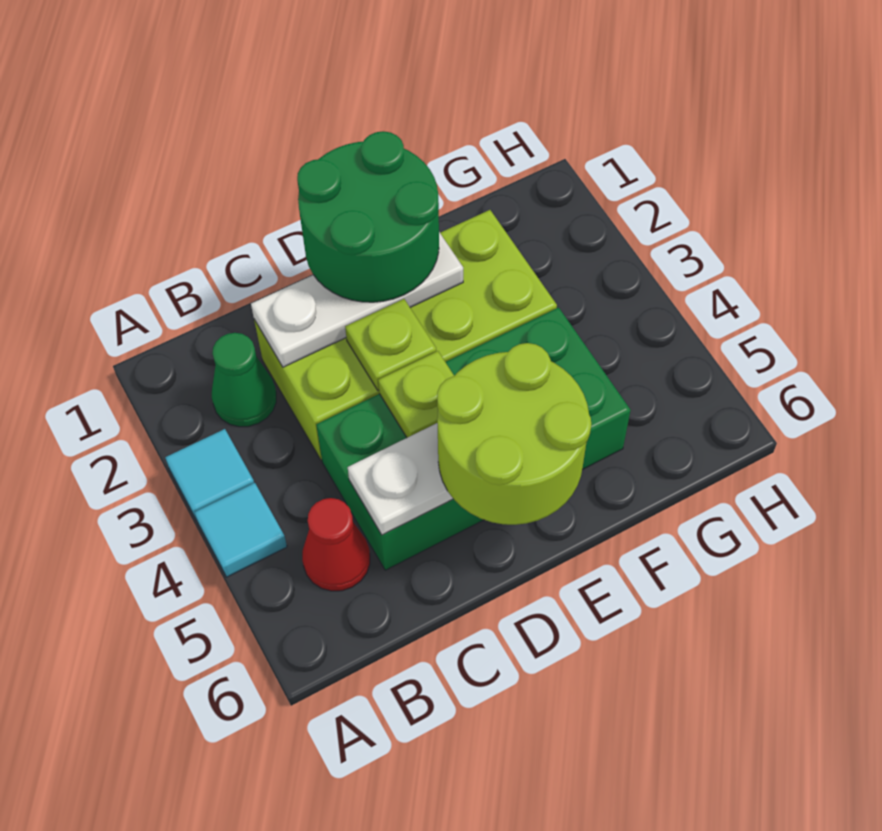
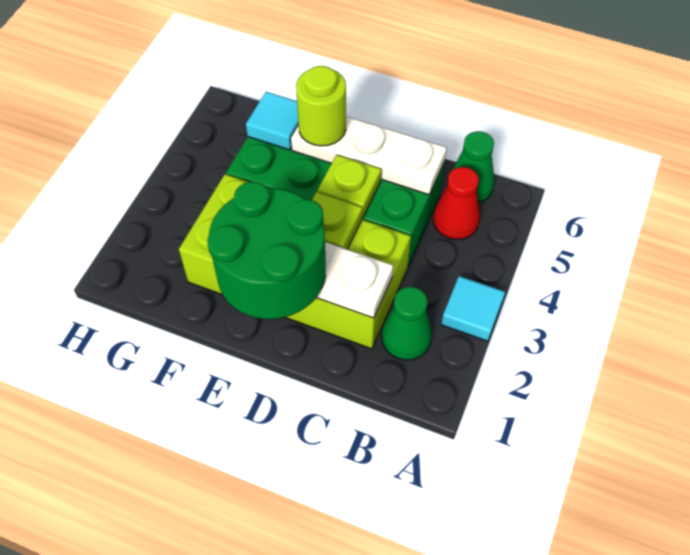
cyan 1x1 tile [194,483,287,577] -> cyan 1x1 tile moved to [246,92,299,150]
none -> green 1x1 cone [453,131,494,203]
lime 2x2 round brick [437,343,591,525] -> lime 1x1 round brick [296,66,346,146]

